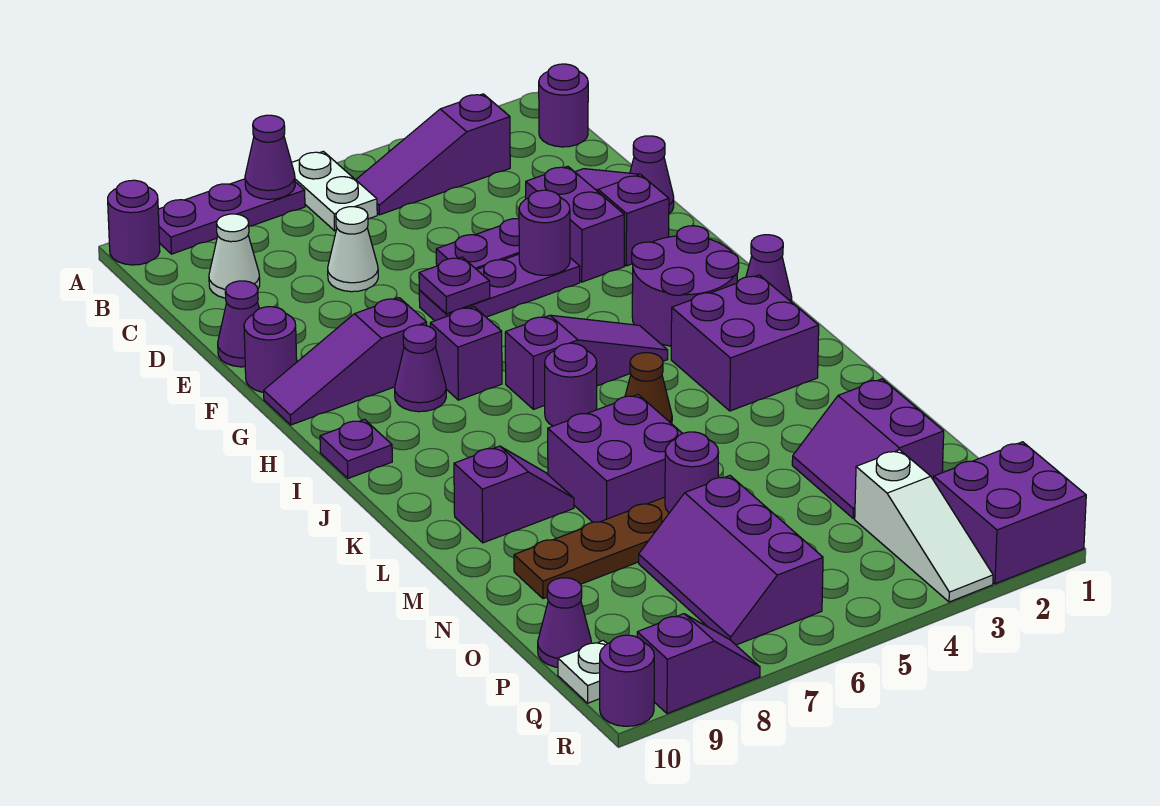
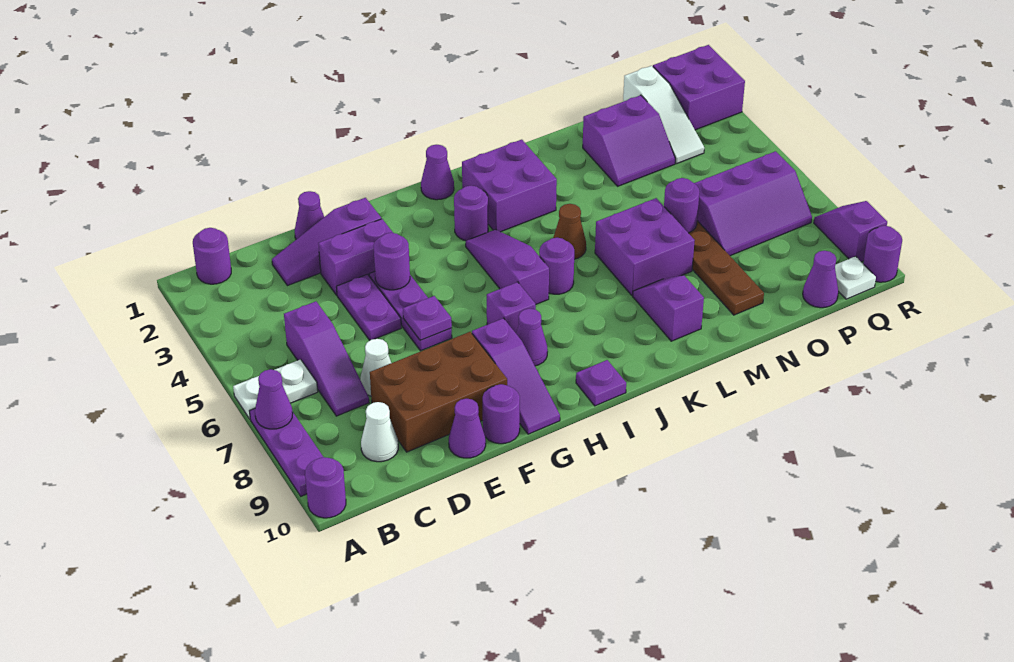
purple 1x3 slope [356,94,510,215] -> purple 1x3 slope moved to [284,301,369,416]
none -> brown 2x3 brick [370,332,507,452]
purple 2x2 round brick [632,226,739,346] -> purple 1x1 round brick [454,186,488,241]
white 1x3 slope [855,450,993,602] -> white 1x3 slope turned to [623,66,704,164]

